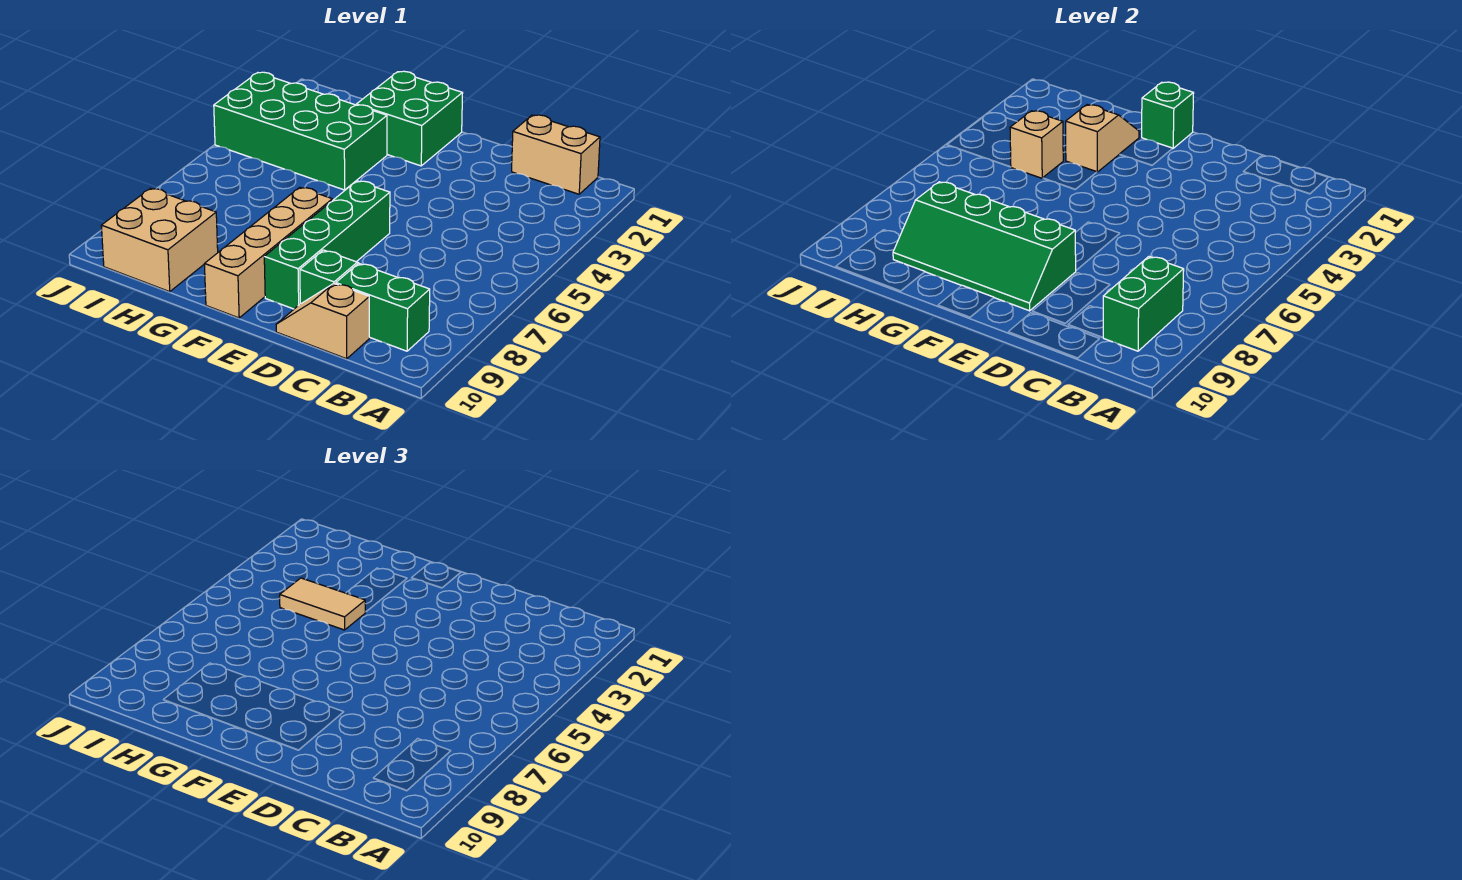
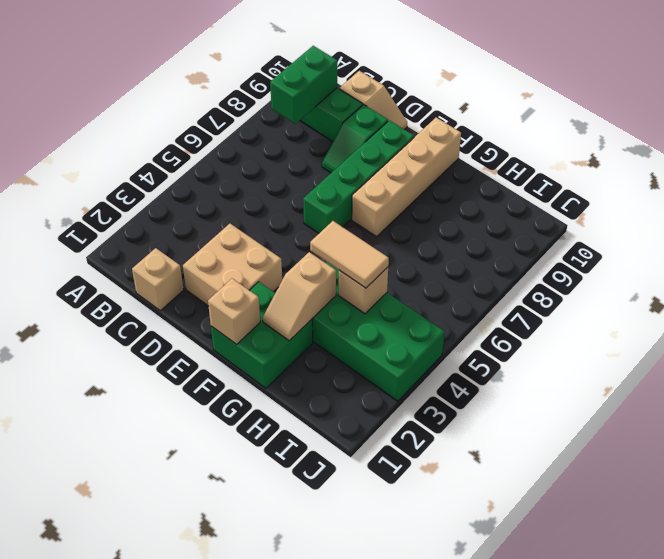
tan 1x2 brick [512,115,600,194] -> tan 1x1 brick [132,248,184,311]
green 2x4 slope [893,182,1076,311] -> none
green 1x1 brick [1142,82,1194,148] -> tan 1x1 brick [208,279,260,344]
tan 2x2 brick [101,188,218,292] -> tan 2x2 brick moved to [183,224,282,305]

